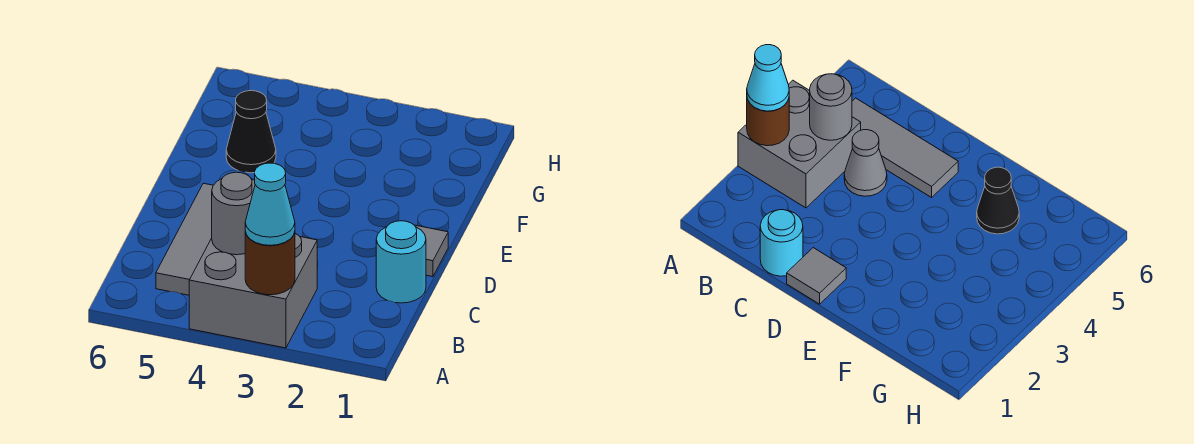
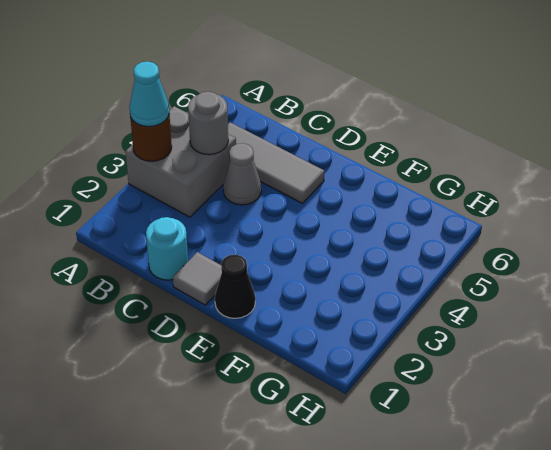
black 1x1 cone [226,91,276,173] -> black 1x1 cone moved to [215,255,255,318]

